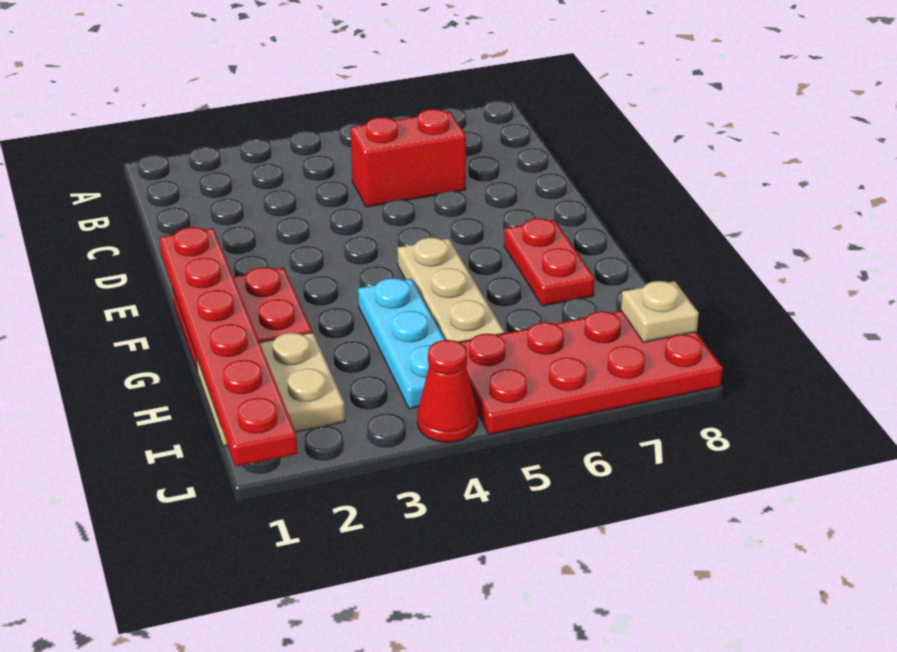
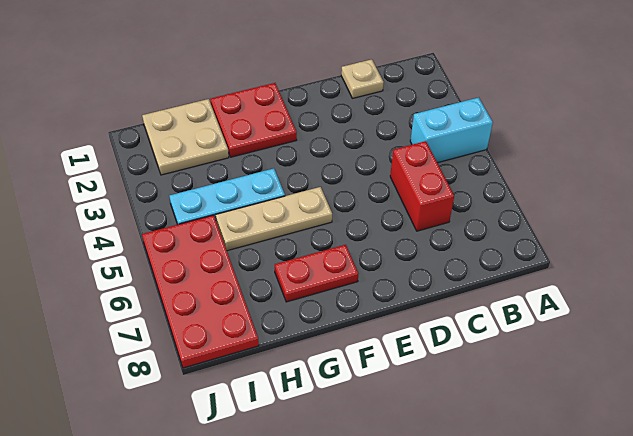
none -> cyan 1x2 brick [410,97,493,163]
red 1x6 plate [159,227,298,467] -> none
tan 1x1 plate [621,281,699,342] -> tan 1x1 plate moved to [341,59,384,98]
red 1x1 cone [417,340,478,442] -> none

